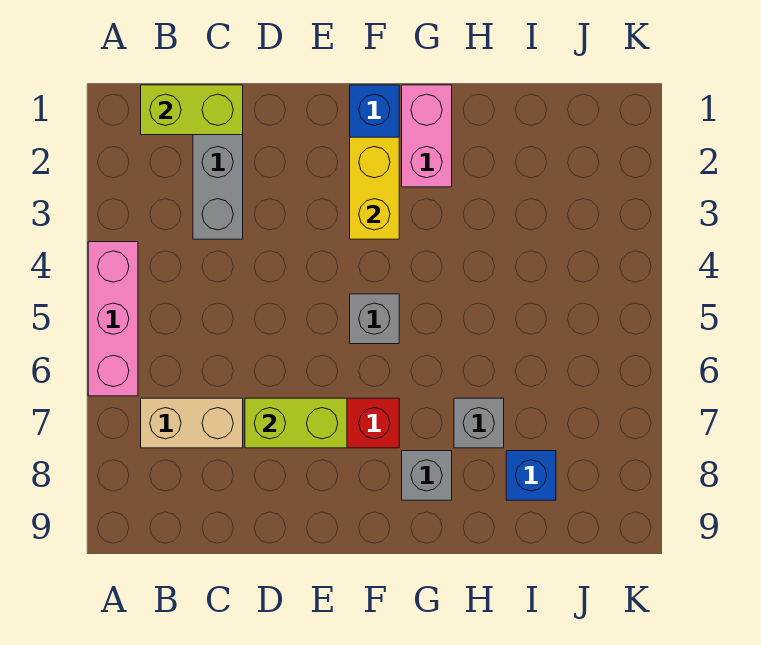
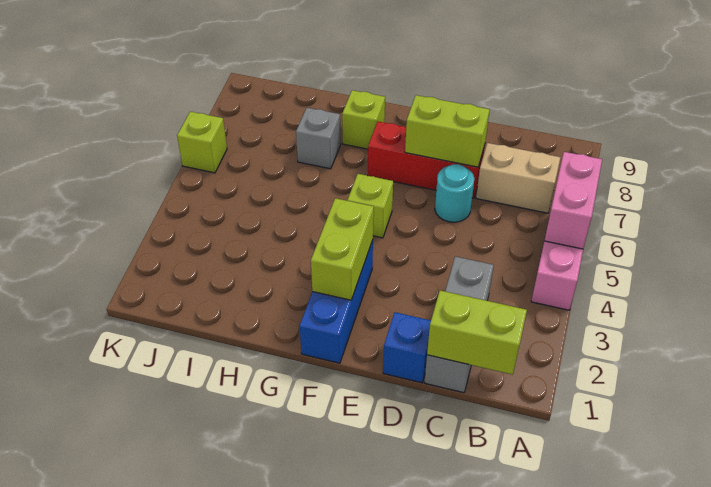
none -> cyan 1x1 round brick [435,164,474,222]
yellow 1x2 brick [350,137,399,239] -> lime 1x2 brick [311,198,374,300]
grey 1x1 brick [350,294,399,344] -> lime 1x1 brick [347,174,393,238]
pink 1x2 brick [402,85,452,187] -> pink 1x2 brick moved to [544,152,602,249]
grey 1x1 brick [402,451,452,500] -> lime 1x1 brick [342,90,385,149]
blue 1x1 brick [506,451,556,500] -> blue 1x1 brick moved to [383,312,431,383]
none -> lime 1x1 brick [177,112,227,173]

